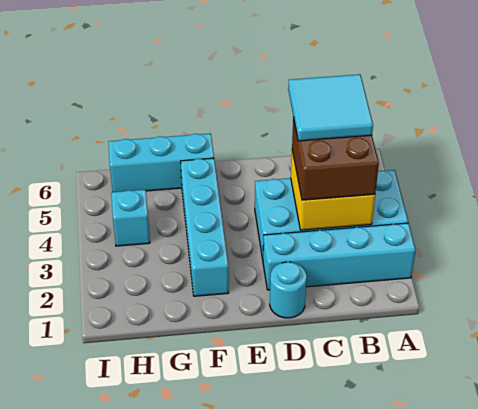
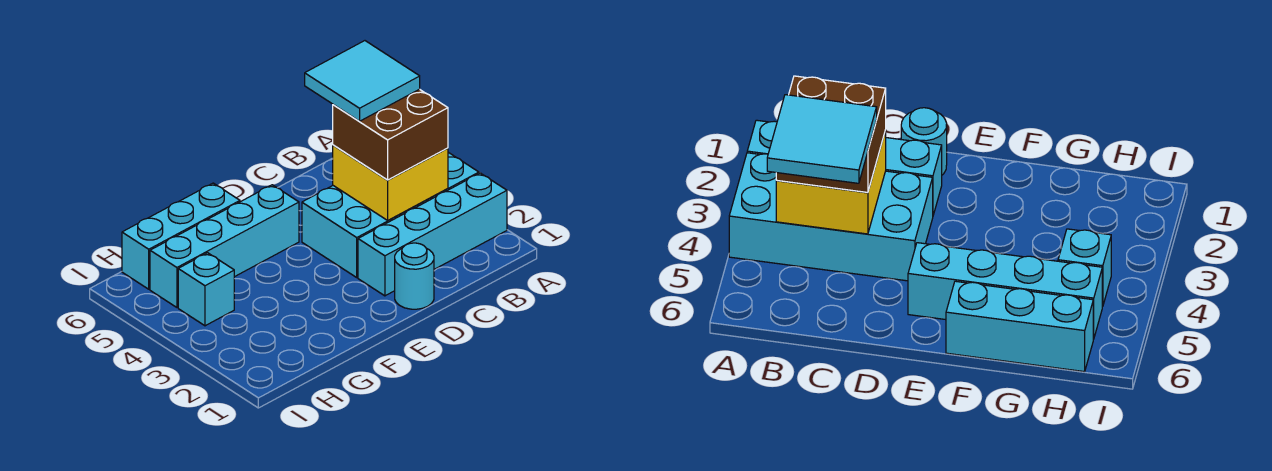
cyan 1x4 brick [181,158,229,296] -> cyan 1x4 brick turned to [150,185,299,307]

